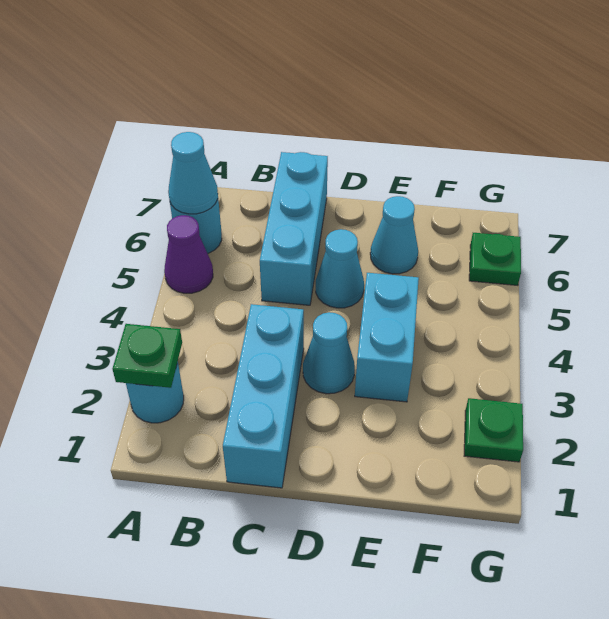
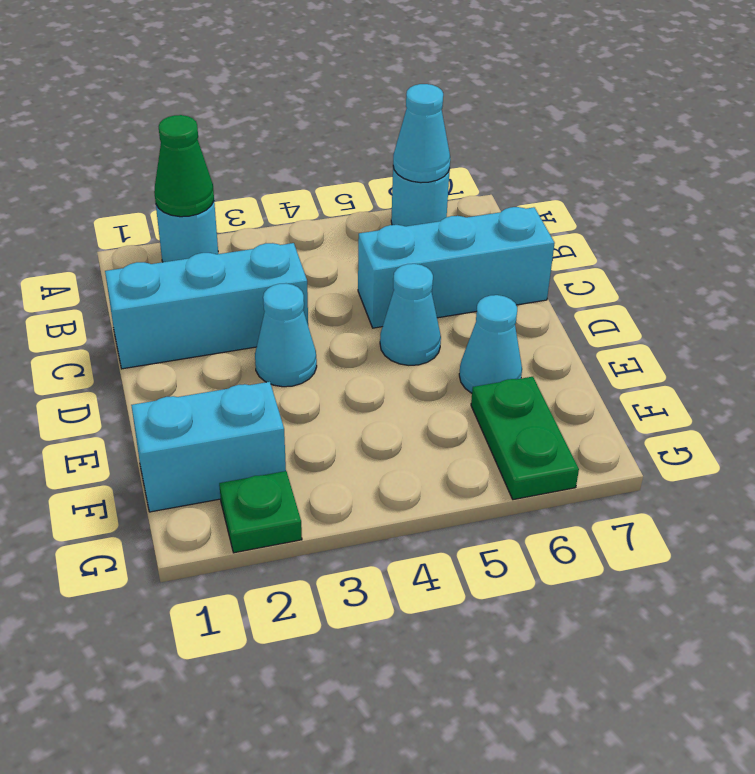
green 1x1 plate [112,324,182,388] -> green 1x1 cone [154,115,214,217]
purple 1x1 cone [164,215,213,293] -> none
cyan 1x2 brick [355,273,419,402] -> cyan 1x2 brick moved to [131,382,286,512]
green 1x1 plate [469,233,521,285] -> green 1x2 plate [471,377,579,500]

